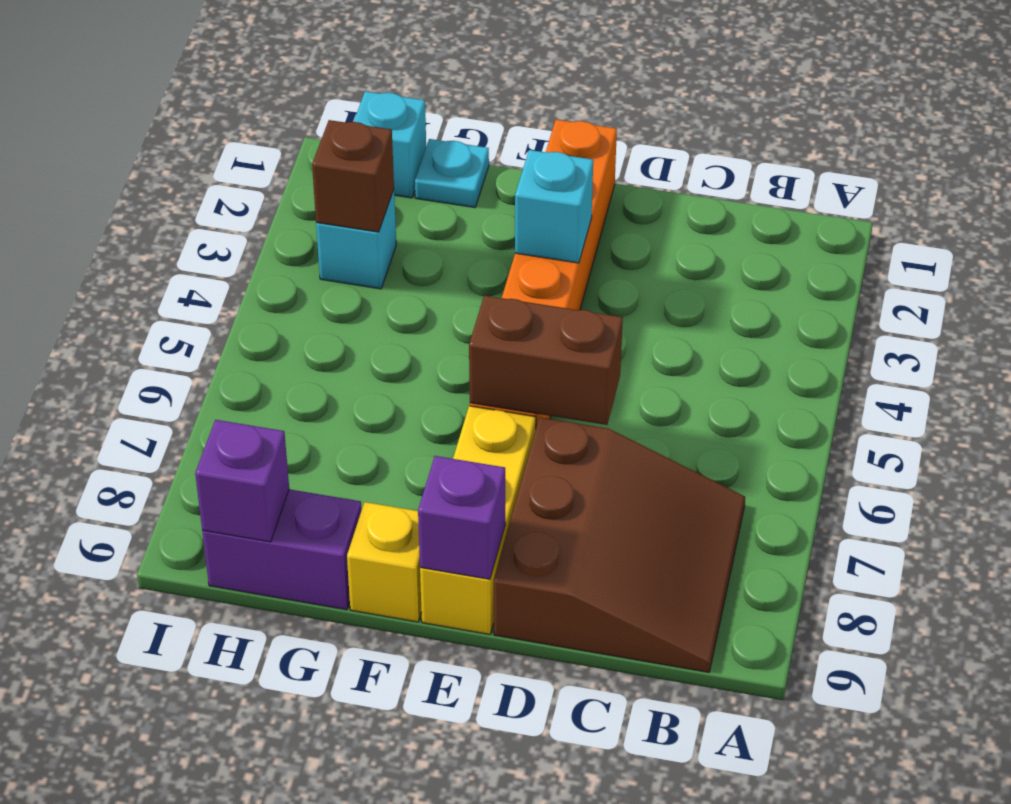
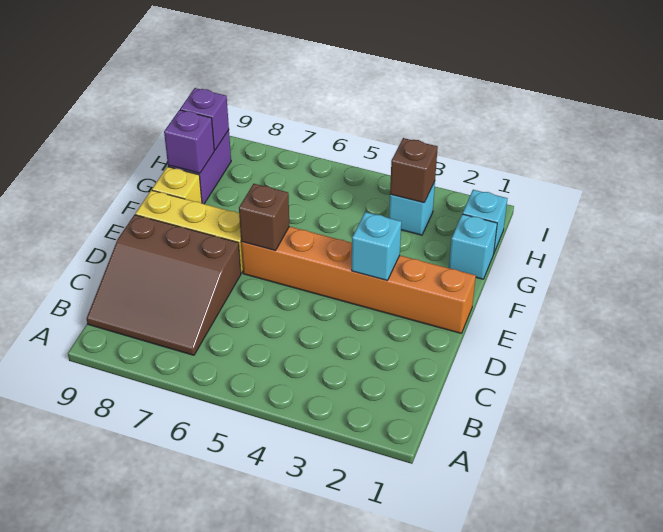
brown 1x2 brick [469,295,623,425] -> brown 1x1 brick [239,184,289,251]
purple 1x1 brick [418,456,505,579] -> purple 1x1 brick moved to [164,110,214,173]
cyan 1x1 plate [415,139,489,208] -> cyan 1x1 brick [449,214,497,279]

